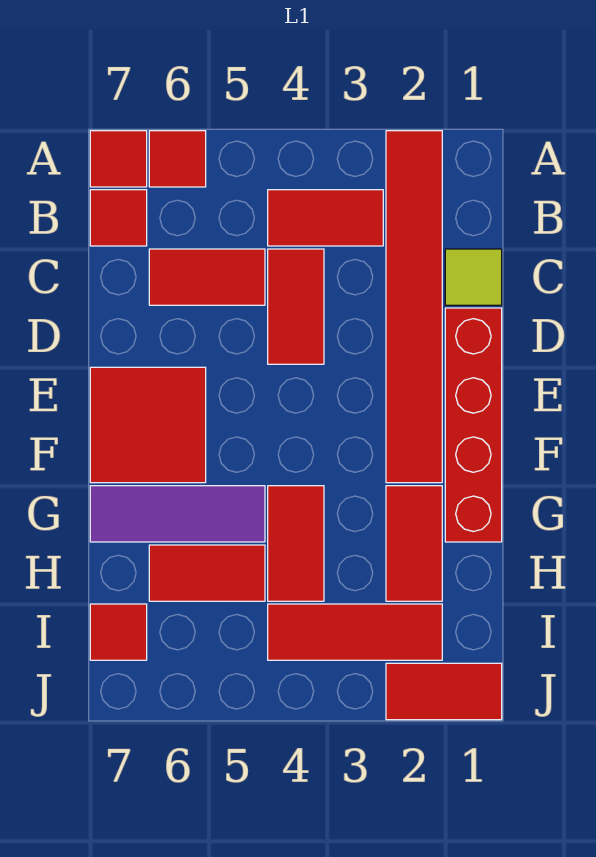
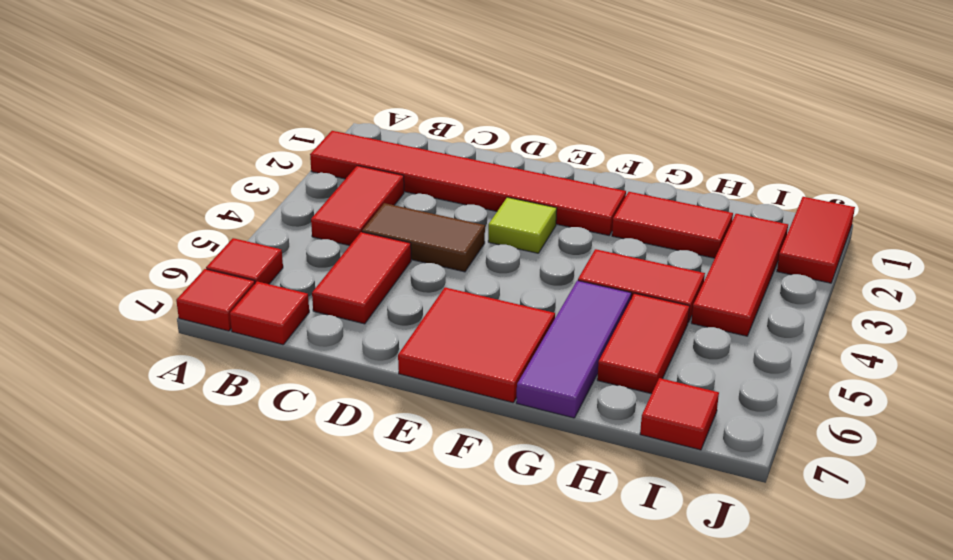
lime 1x1 tile [445,249,502,305] -> lime 1x1 tile moved to [488,197,557,253]
red 1x2 tile [268,249,324,364] -> brown 1x2 tile [362,203,485,272]
red 1x4 brick [445,308,502,542] -> none

